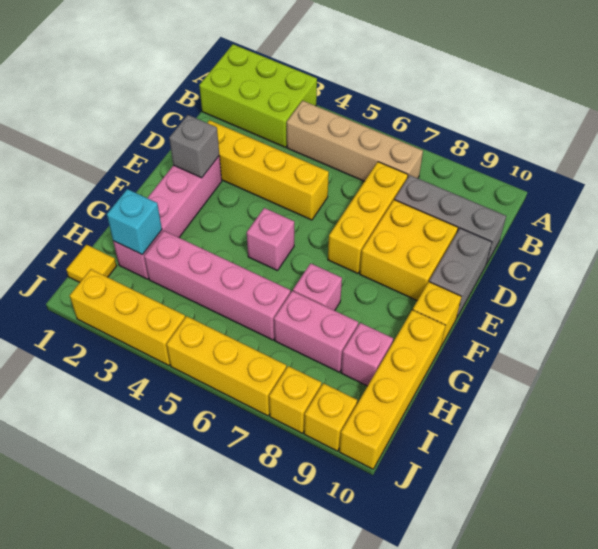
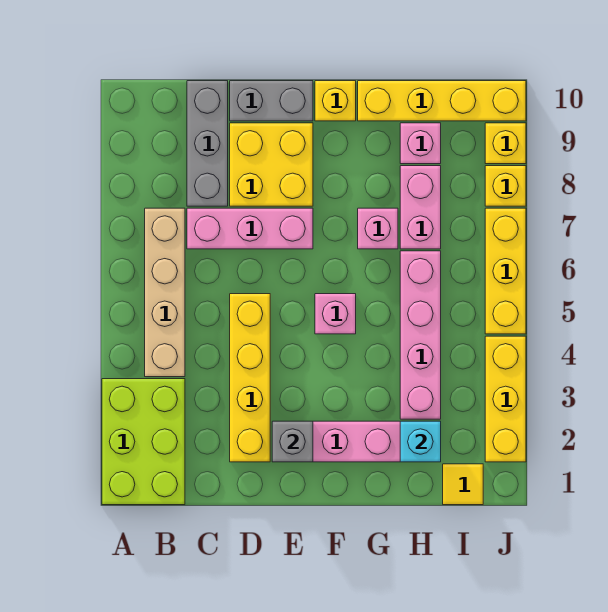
yellow 1x3 brick [328,162,408,274] -> pink 1x3 brick [187,208,313,249]

